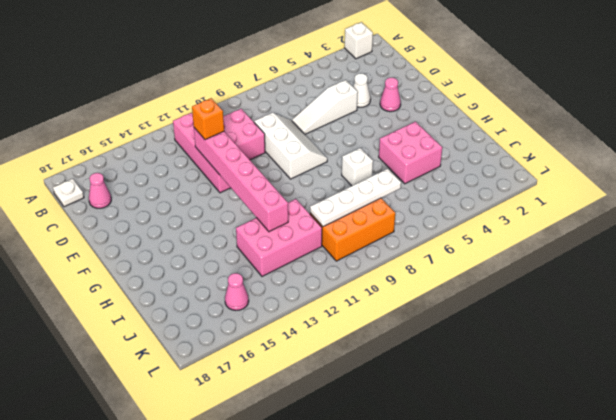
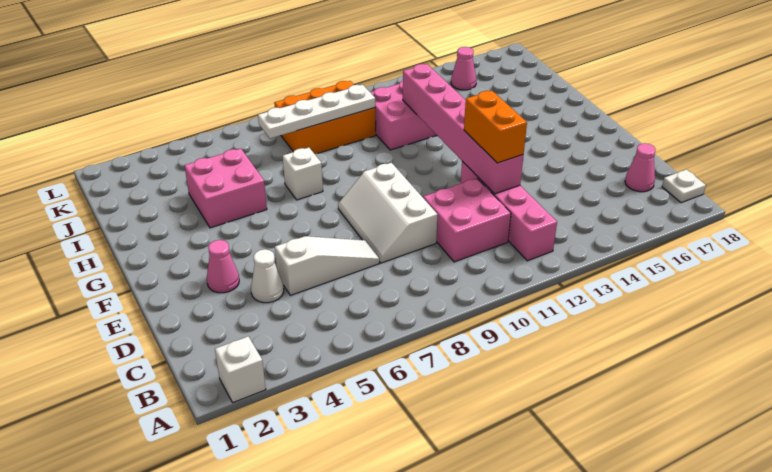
orange 1x1 brick [192,98,224,140] -> orange 1x2 brick [464,91,527,163]

